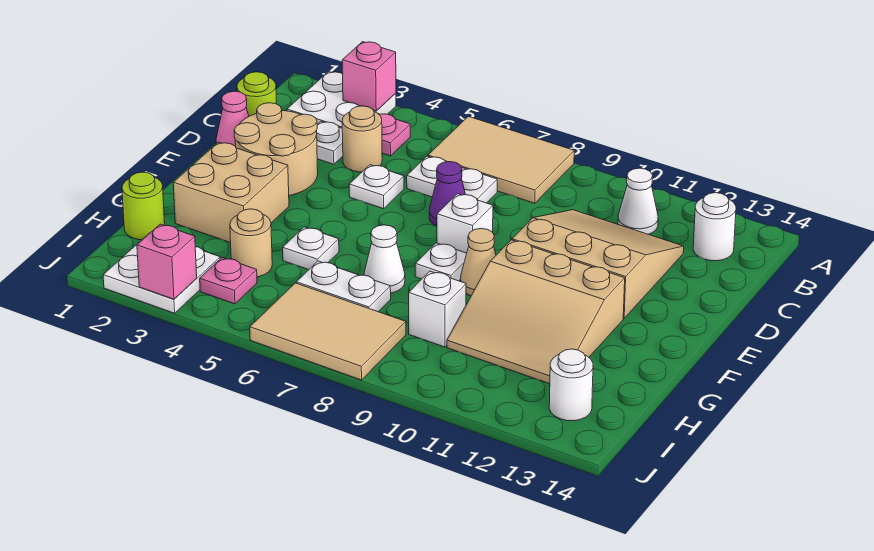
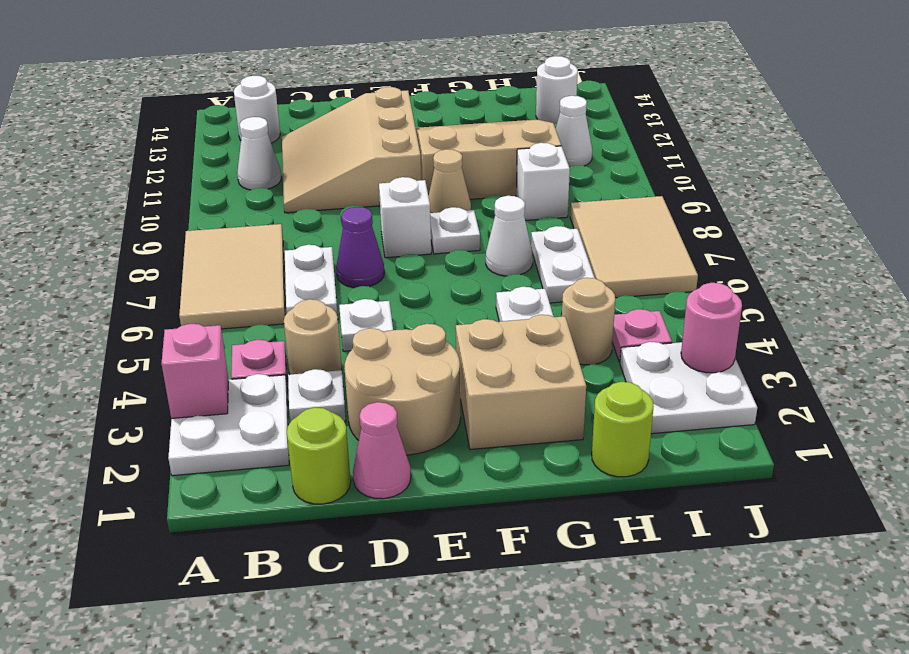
tan 3x3 slope [447,240,625,384] -> tan 3x3 slope turned to [416,119,561,199]
none -> white 1x1 cone [556,96,592,168]
pink 1x1 brick [137,224,197,299] -> pink 1x1 round brick [681,283,742,373]

